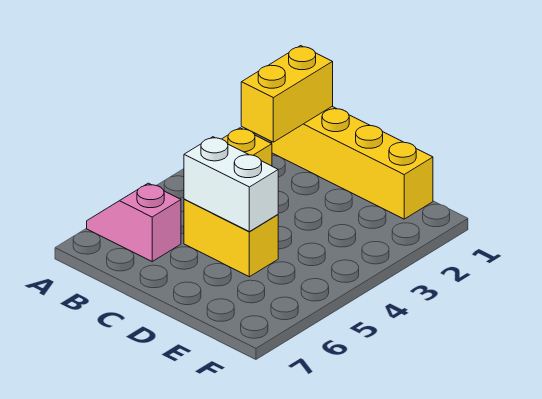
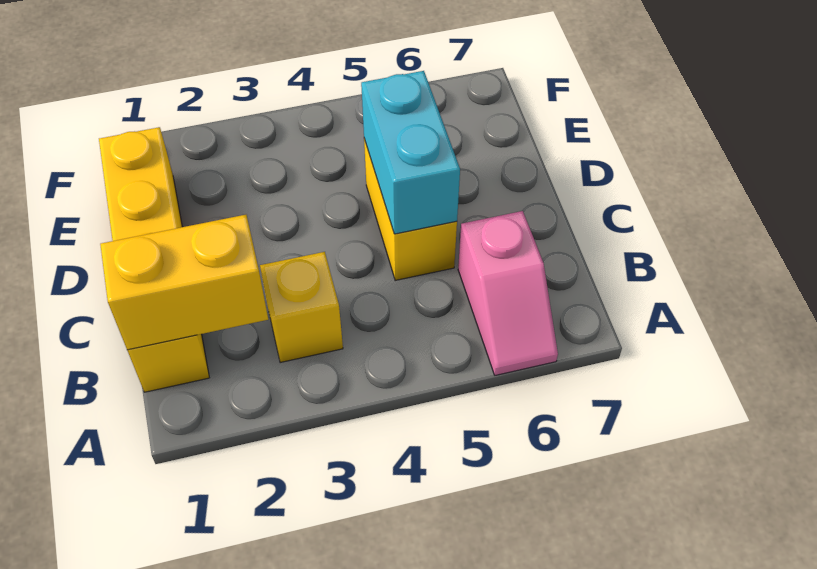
white 1x2 brick [184,137,278,232] -> cyan 1x2 brick [361,71,460,234]

